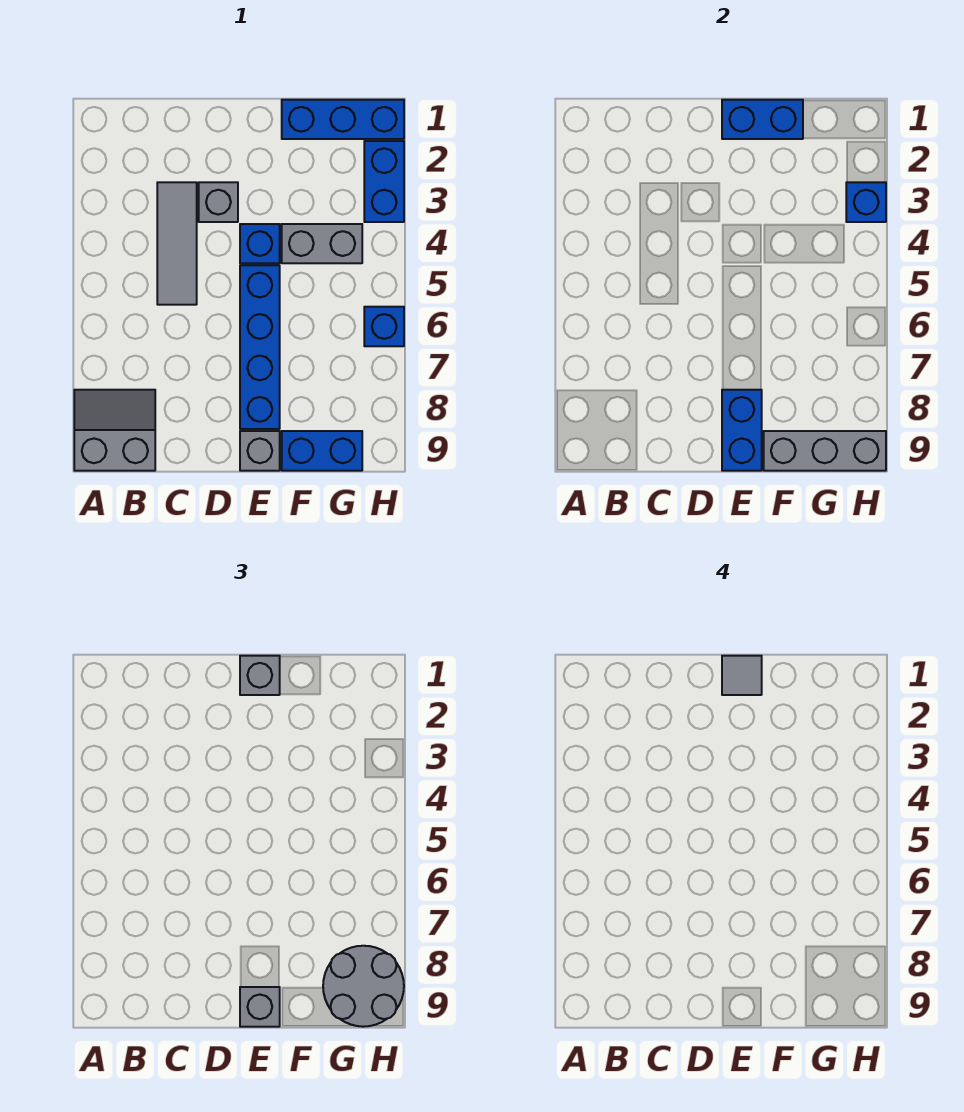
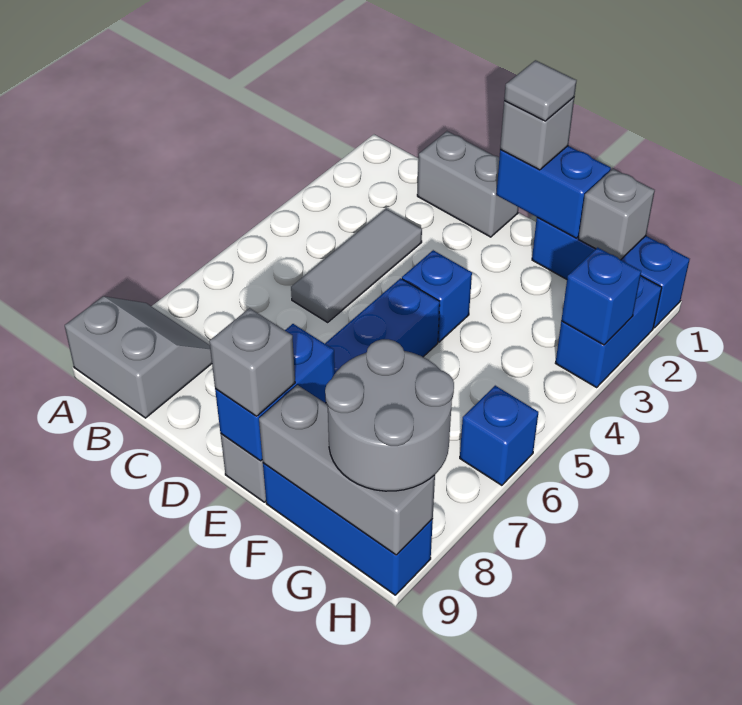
grey 1x1 brick [199,182,238,222] -> grey 1x1 brick moved to [578,169,655,260]
grey 1x2 brick [282,224,362,263] -> grey 1x2 brick moved to [417,131,519,237]
blue 1x2 brick [282,431,362,471] -> blue 1x3 brick [263,463,433,595]

